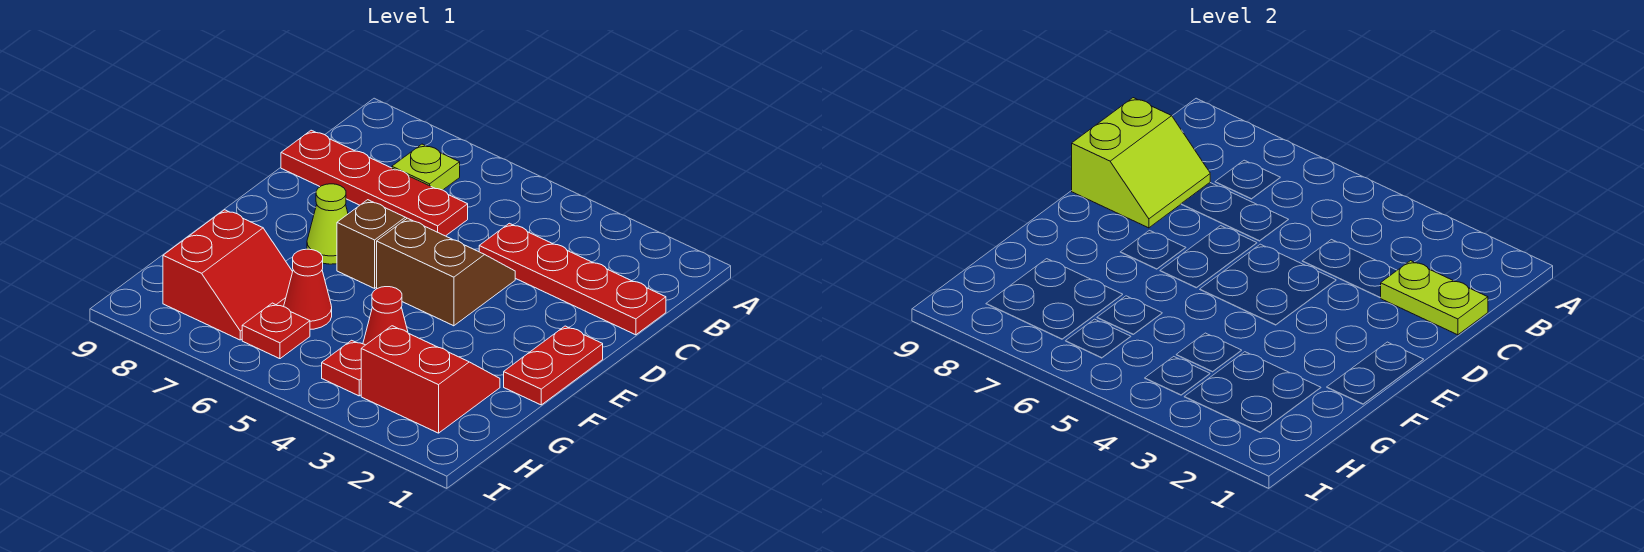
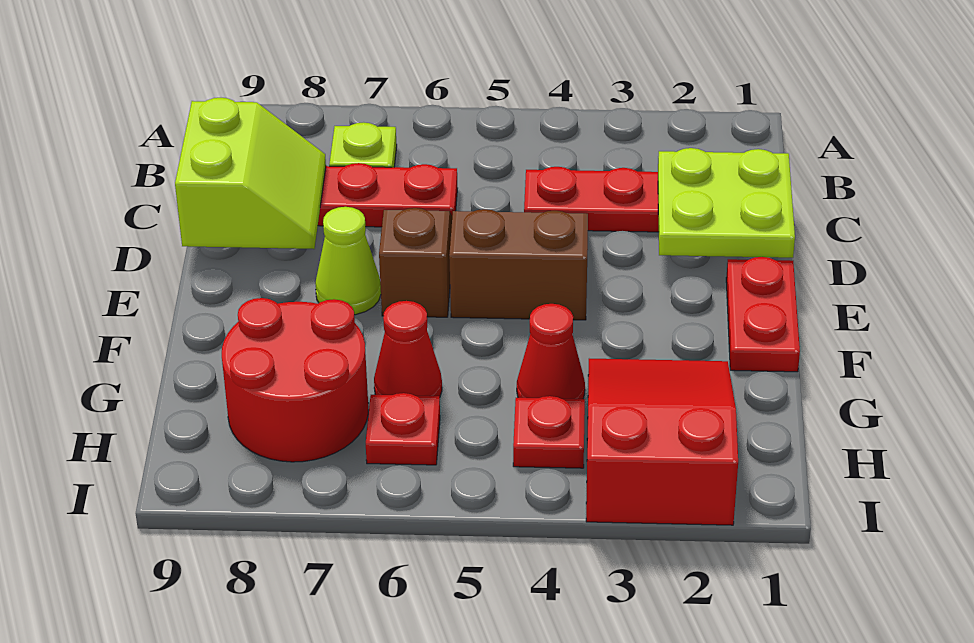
lime 1x2 plate [1381,261,1488,335] -> lime 2x2 plate [658,148,795,258]
red 2x2 slope [361,326,500,433] -> red 2x3 slope [586,359,738,525]
red 2x2 slope [163,210,293,340] -> red 2x2 round brick [222,298,368,462]

